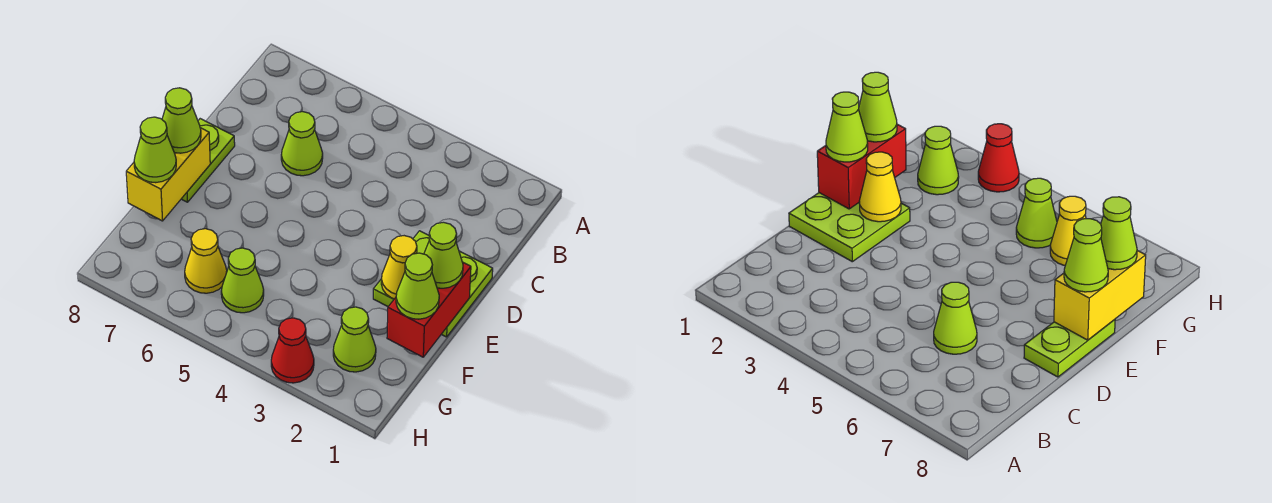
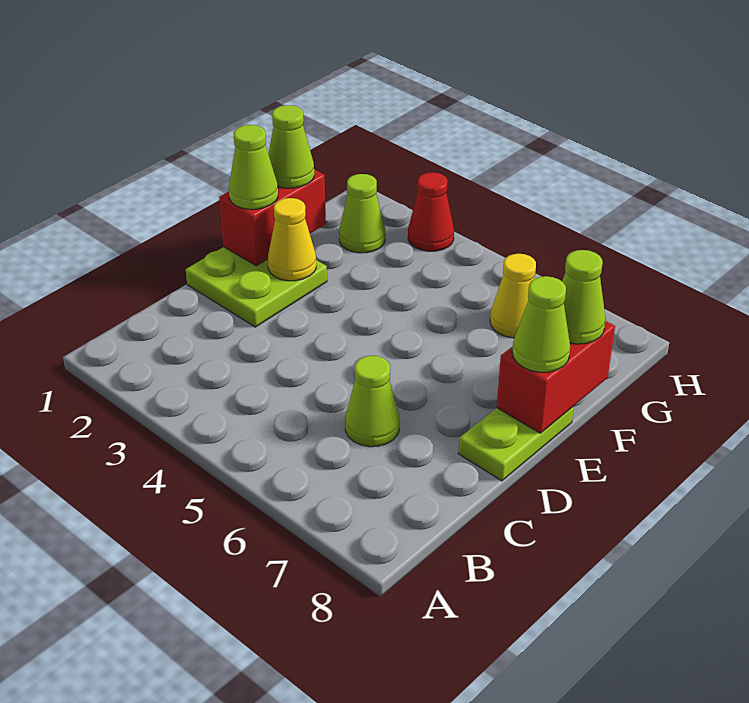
yellow 1x2 brick [126,128,210,221] -> red 1x2 brick [497,321,615,433]
lime 1x1 cone [221,248,264,313] -> none

